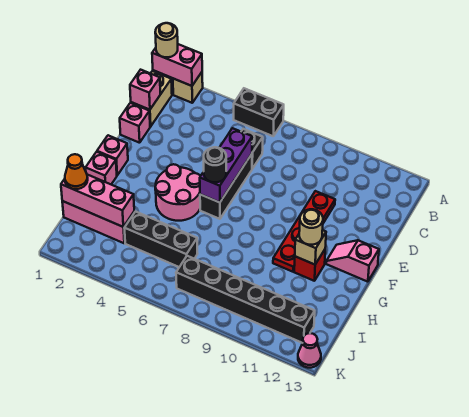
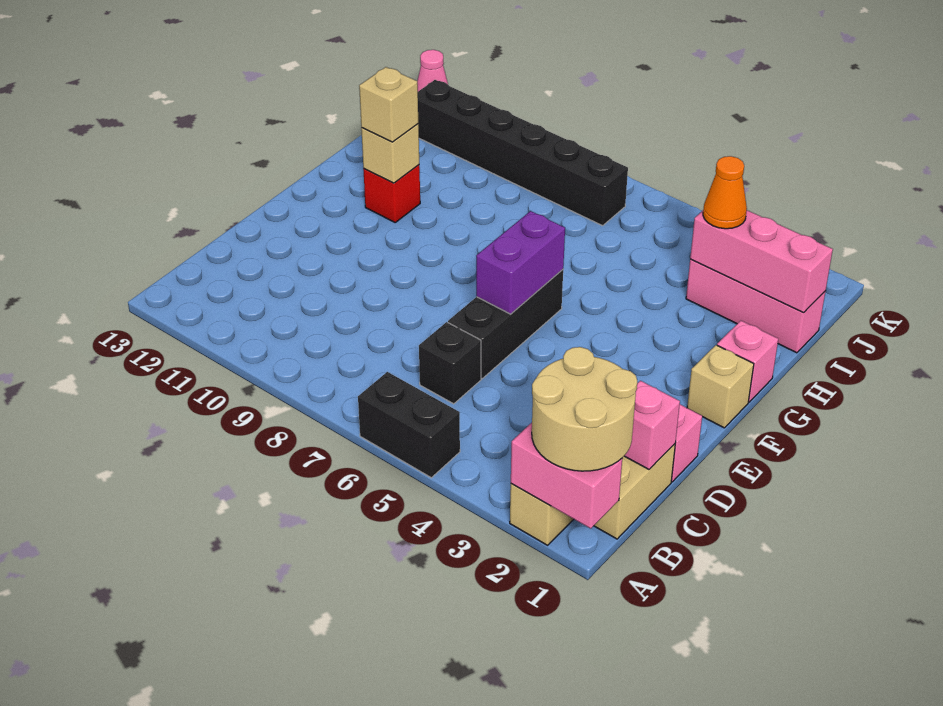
tan 1x1 round brick [155,23,178,57] -> tan 2x2 round brick [532,347,637,471]
purple 1x3 brick [200,128,252,203] -> purple 1x2 brick [476,211,565,314]
red 1x4 plate [273,191,335,272] -> none
pink 1x1 brick [97,135,128,175] -> tan 1x1 brick [687,345,754,428]
pink 2x2 round brick [155,164,200,221] -> none
black 1x1 round brick [204,147,226,182] -> none
pink 1x2 slope [326,240,379,282] -> none
tan 1x1 round brick [299,209,323,245] -> tan 1x1 brick [359,67,418,142]
orange 1x1 cone [65,154,88,189] -> orange 1x1 cone moved to [703,156,747,229]
black 1x3 brick [125,212,198,267] -> none

